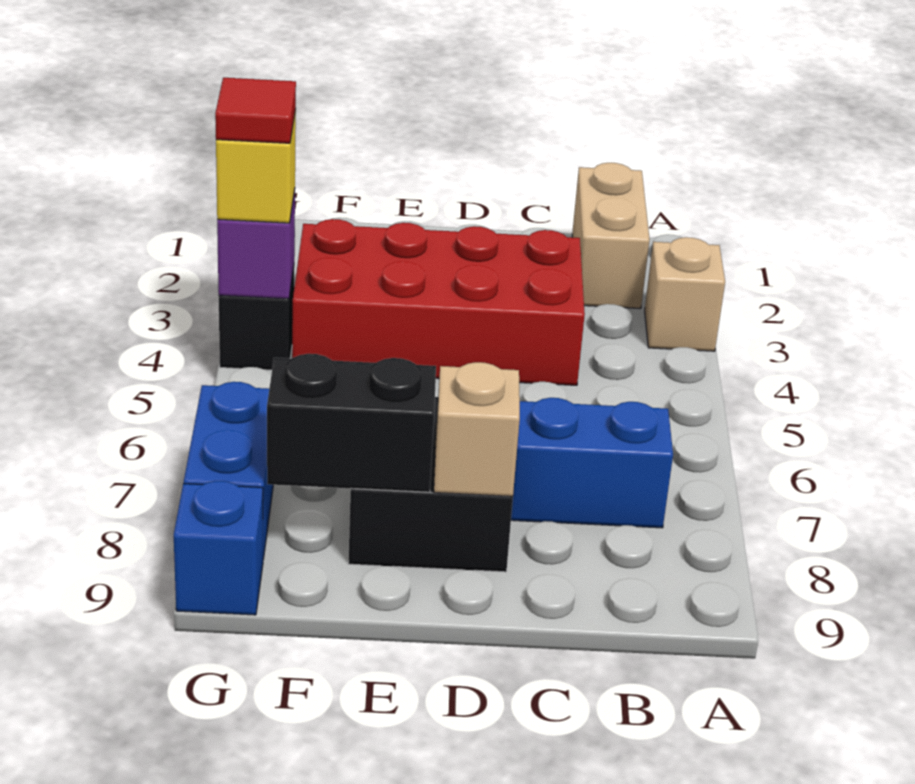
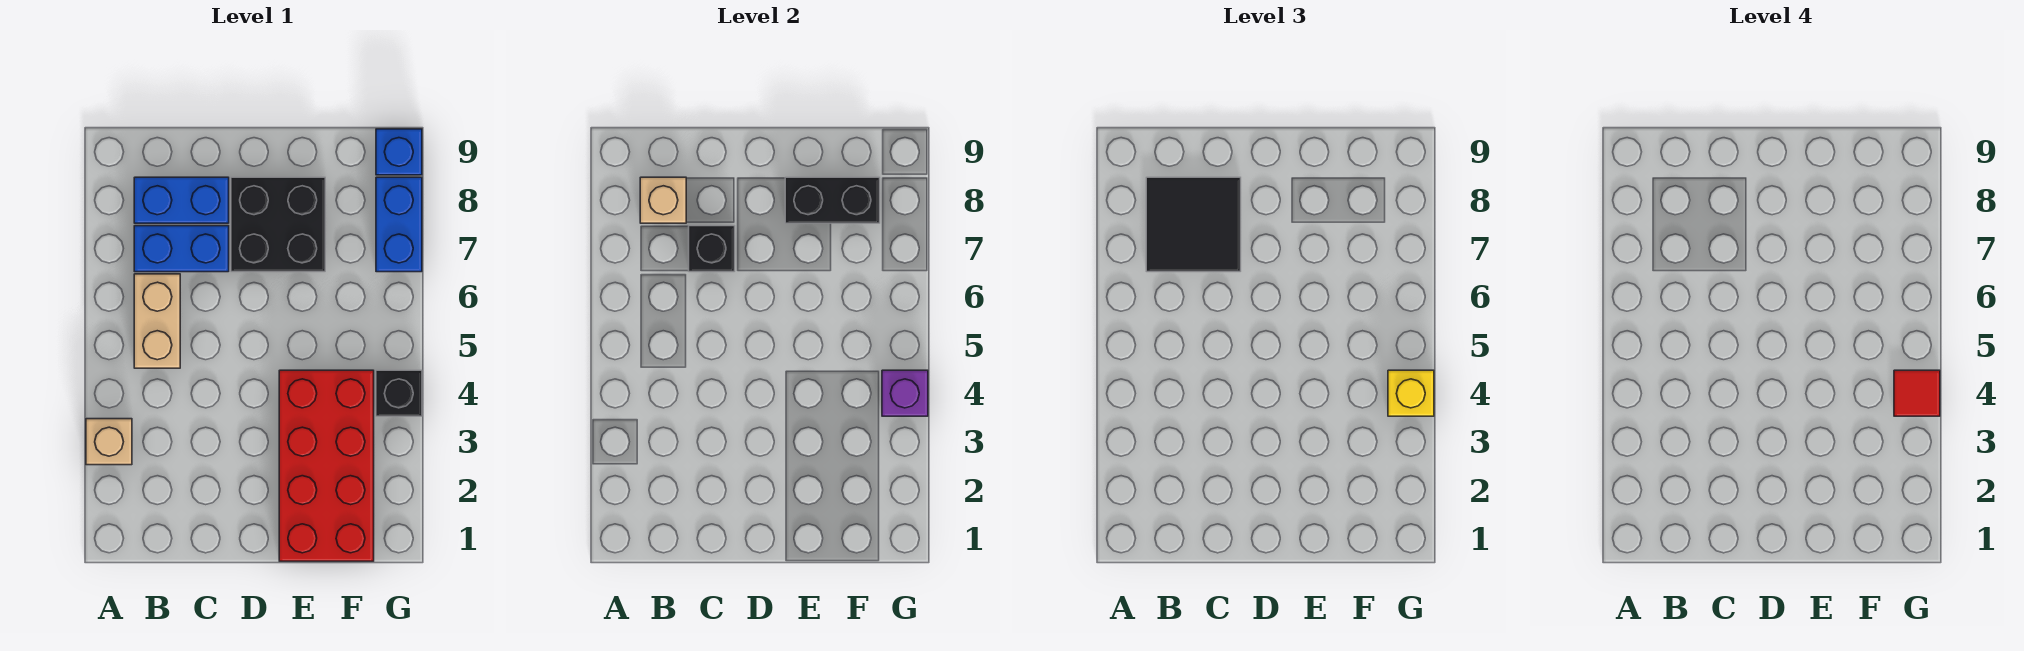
tan 1x2 brick [572,163,650,309] -> tan 1x2 brick moved to [134,274,180,368]
none -> black 2x2 tile [1146,177,1241,272]
none -> blue 1x2 brick [134,177,229,223]
red 2x4 brick [292,219,585,385] -> red 2x4 brick turned to [279,370,374,561]
none -> black 1x1 brick [689,226,735,272]
tan 1x1 brick [434,362,520,496] -> tan 1x1 brick moved to [640,177,686,223]

